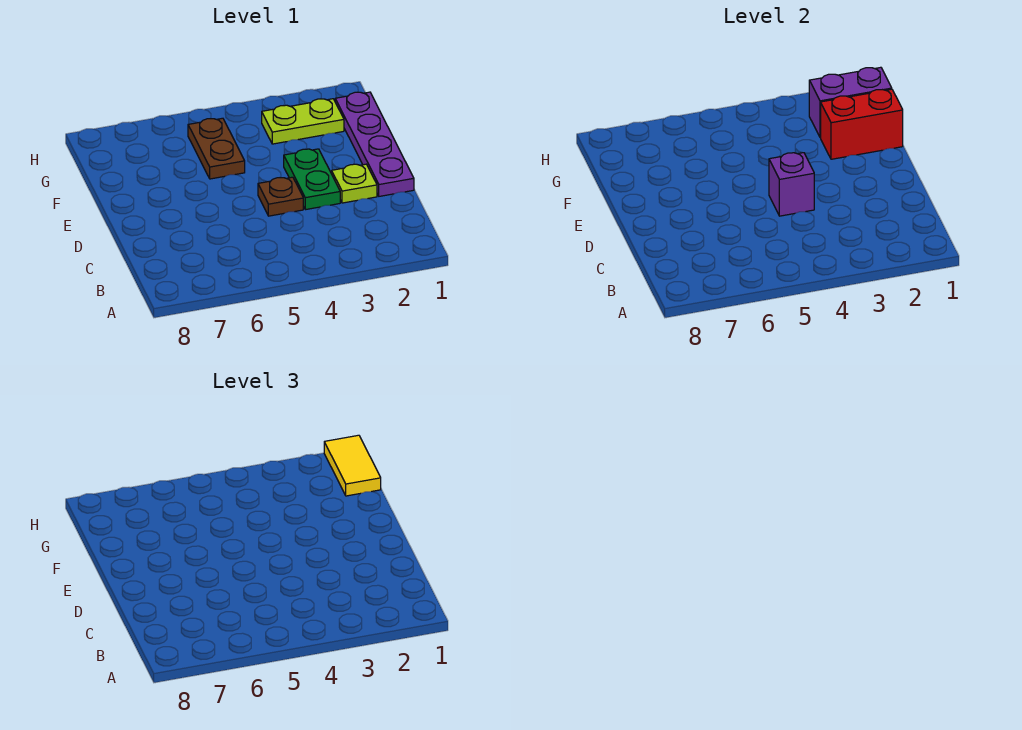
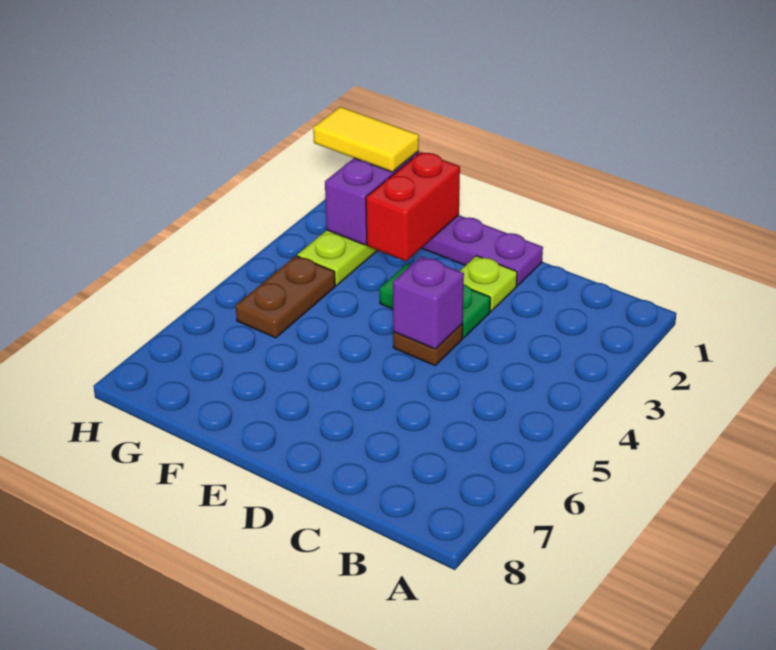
brown 1x2 plate [188,118,245,179] -> brown 1x2 plate turned to [236,256,335,338]

